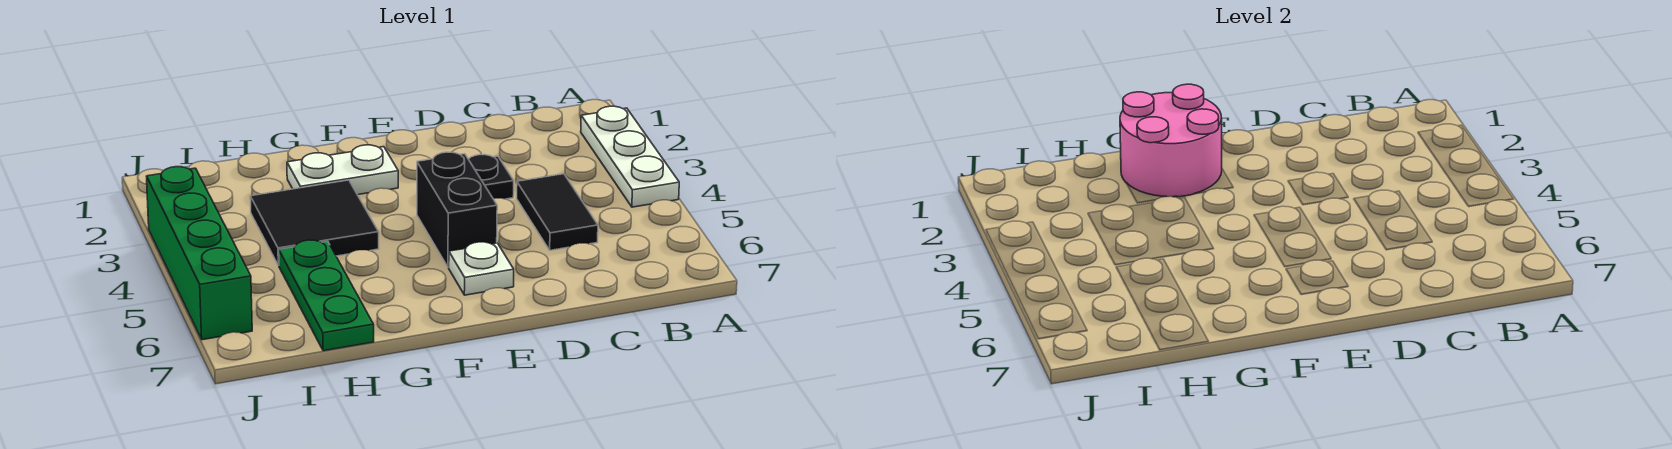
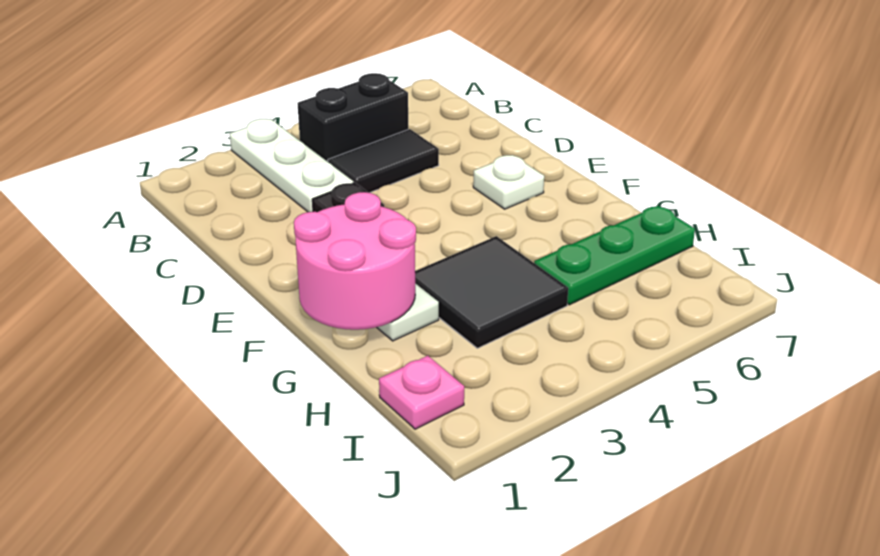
white 1x3 plate [581,106,679,207] -> white 1x3 plate turned to [230,119,354,212]
black 1x2 brick [417,152,497,267] -> black 1x2 brick moved to [297,73,408,162]
none -> pink 1x1 plate [379,356,464,429]
green 1x4 brick [147,167,252,340] -> none

